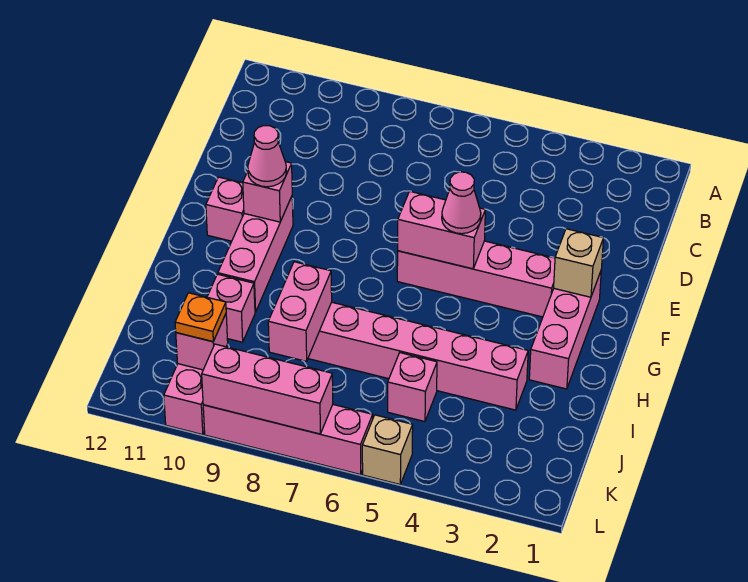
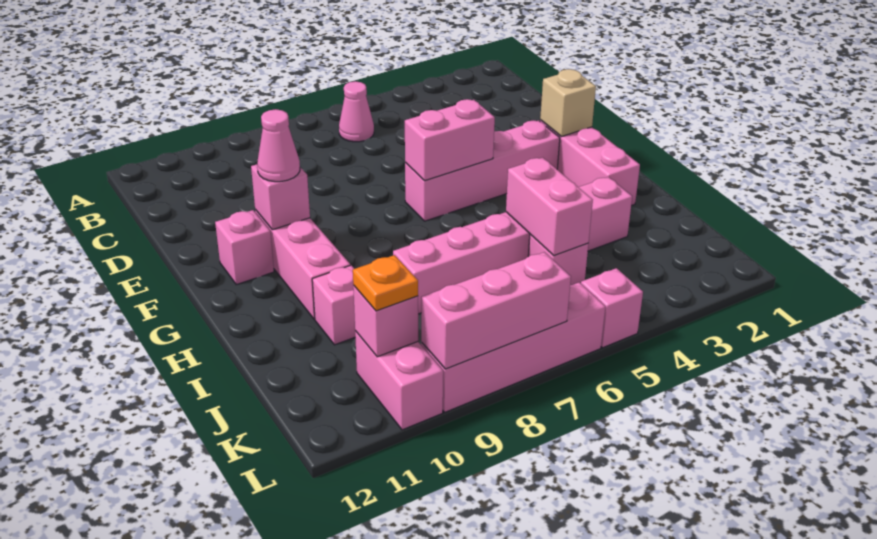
pink 1x1 cone [442,172,481,234] -> pink 1x1 cone moved to [339,81,374,142]
pink 1x2 brick [268,262,332,361] -> pink 1x2 brick moved to [506,158,593,256]
tan 1x1 brick [362,415,413,484] -> pink 1x1 brick [581,268,643,348]

